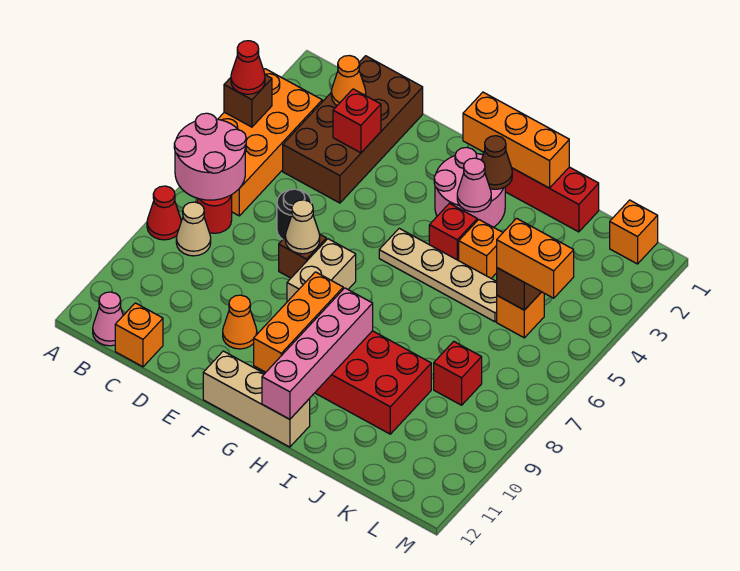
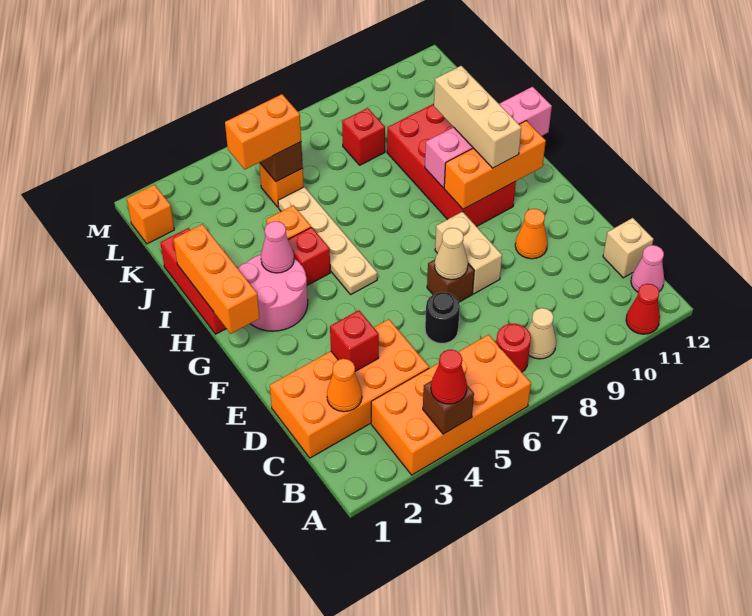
pink 2x2 round brick [174,113,246,200] -> none
red 1x1 cone [147,186,181,240] -> red 1x1 cone moved to [626,284,660,334]
brown 2x4 brick [283,56,423,203] -> orange 2x4 brick [270,319,429,458]
orange 1x1 brick [115,303,163,367] -> tan 1x1 brick [603,218,653,278]
tan 1x2 brick [287,239,356,302] -> tan 1x2 brick turned to [435,212,502,294]
tan 1x3 brick [203,351,310,447] -> tan 1x3 brick moved to [434,66,522,168]
brown 1x1 cone [482,136,512,189] -> none
orange 1x2 brick [497,218,574,298] -> orange 1x2 brick turned to [225,94,301,169]

